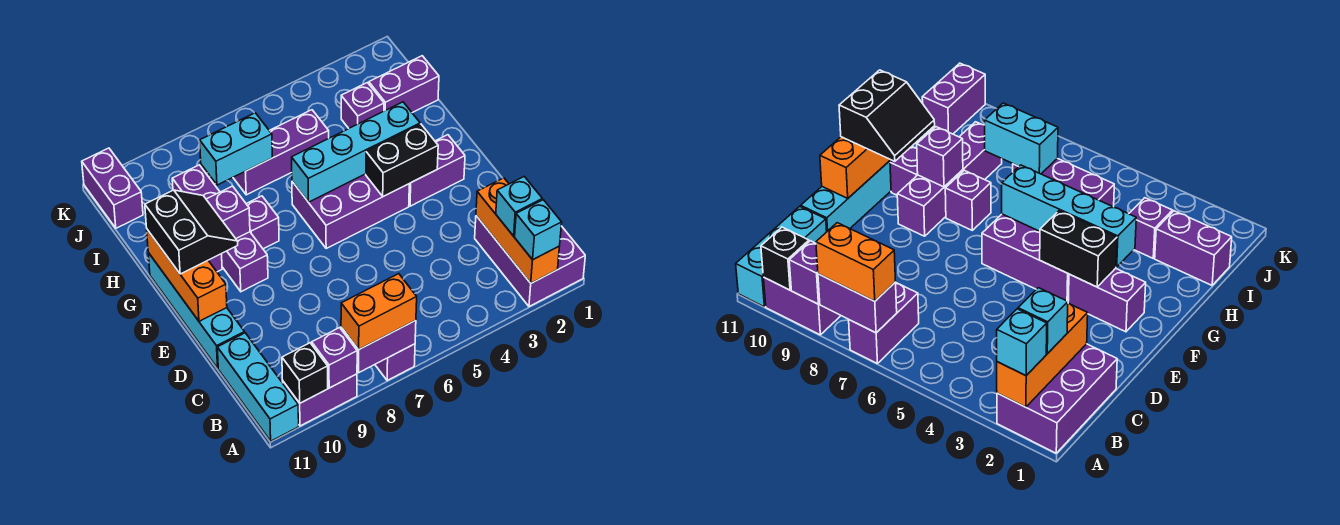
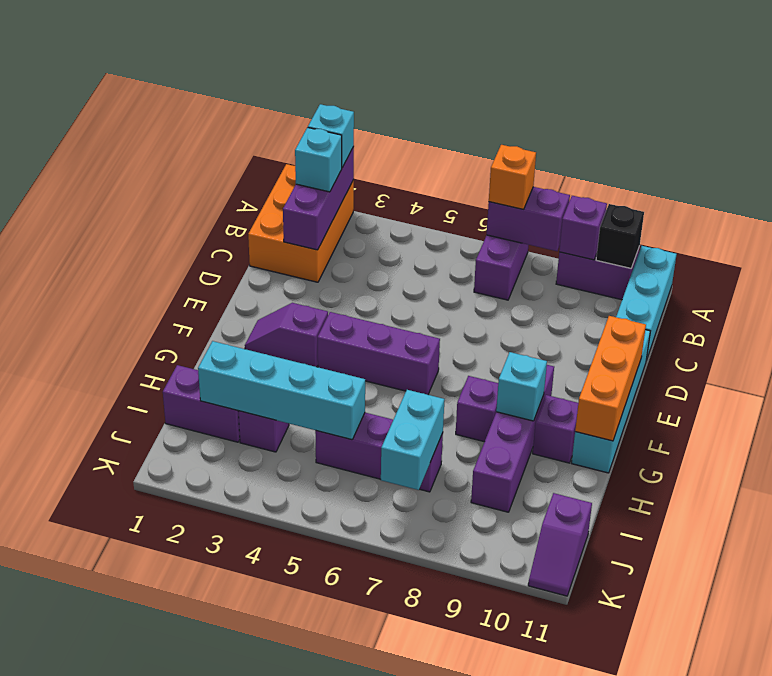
purple 2x3 brick [475,216,585,307] -> orange 2x3 brick [248,164,354,282]
orange 1x3 brick [476,178,560,283] -> purple 1x3 brick [283,147,354,250]
orange 1x2 brick [341,274,417,349] -> orange 1x1 brick [489,145,536,209]
purple 1x2 brick [409,135,465,206] -> purple 1x2 slope [245,303,328,367]
black 1x2 brick [366,124,438,196] -> none
purple 2x3 brick [292,174,409,248] -> purple 1x3 brick [318,312,440,395]
black 2x2 slope [145,190,238,274] -> none
cyan 1x4 brick [292,102,420,202] -> cyan 1x4 brick moved to [198,341,365,440]
purple 1x1 brick [206,186,250,238] -> cyan 1x1 brick [496,352,547,421]
cyan 1x2 brick [200,113,272,185] -> cyan 1x2 brick turned to [381,390,445,490]
purple 1x2 brick [82,148,143,228] -> purple 1x2 slope [528,493,592,596]

